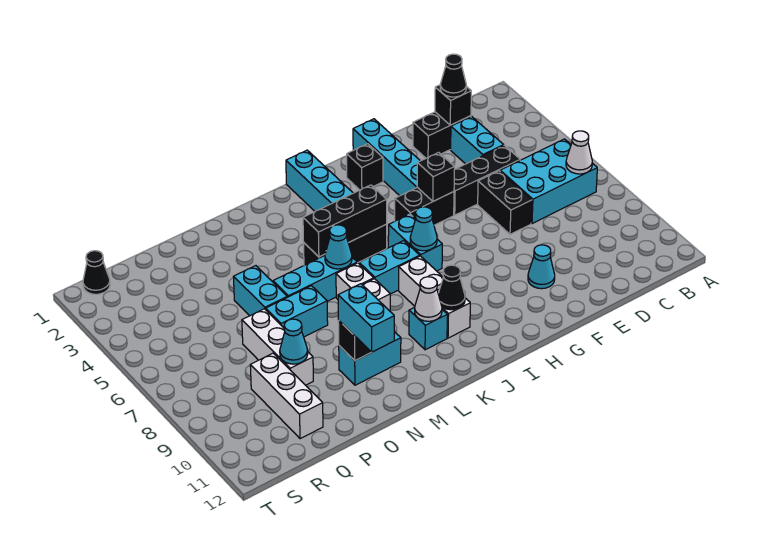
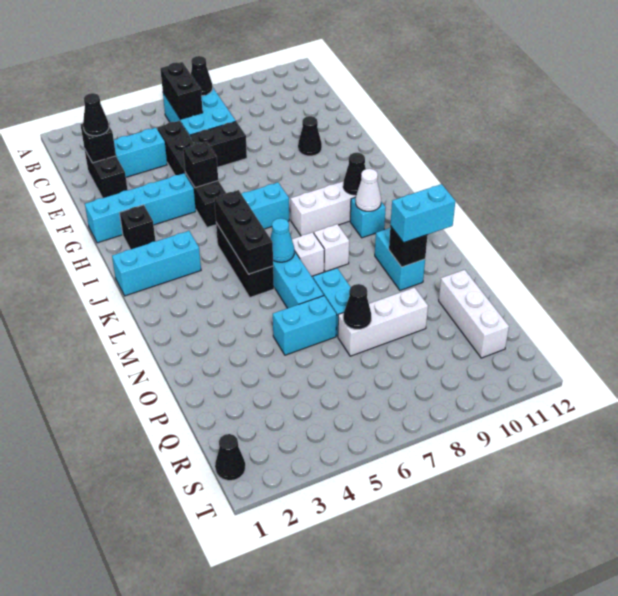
none -> black 1x2 brick [160,62,203,119]
white 1x1 cone [566,131,592,174] -> black 1x1 cone [191,56,213,96]
cyan 1x1 cone [528,245,555,289] -> black 1x1 cone [298,116,322,156]
cyan 1x1 cone [410,207,437,251] -> none
cyan 1x2 brick [359,241,420,294] -> none
none -> black 1x1 cone [343,284,371,329]
cyan 1x1 cone [280,319,308,364] -> none
white 1x3 brick [250,353,323,439] -> white 1x3 brick turned to [439,270,509,358]

